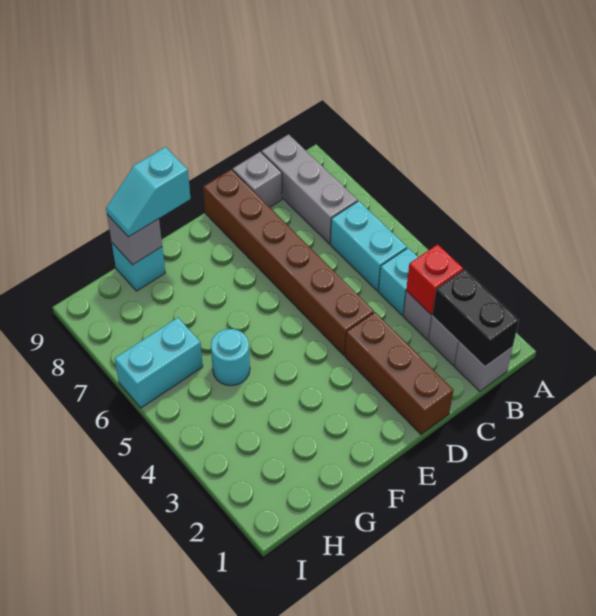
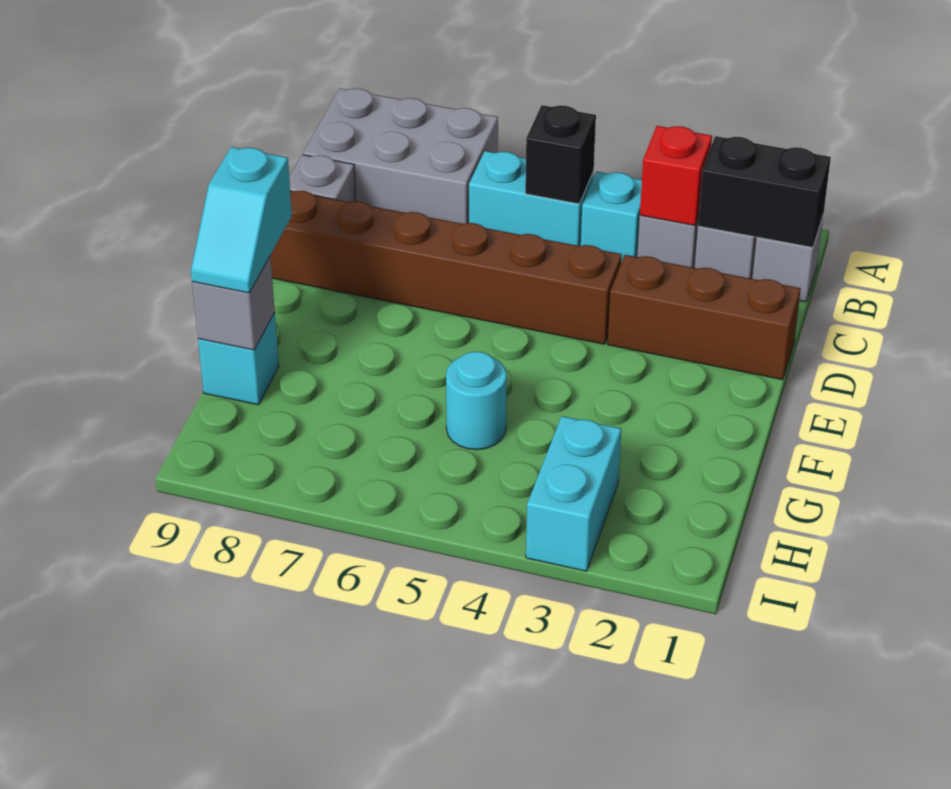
none -> black 1x1 brick [525,105,596,204]
grey 1x3 brick [262,134,358,244] -> grey 2x3 brick [303,88,498,224]
cyan 1x2 brick [115,318,203,408] -> cyan 1x2 brick moved to [526,416,621,571]

